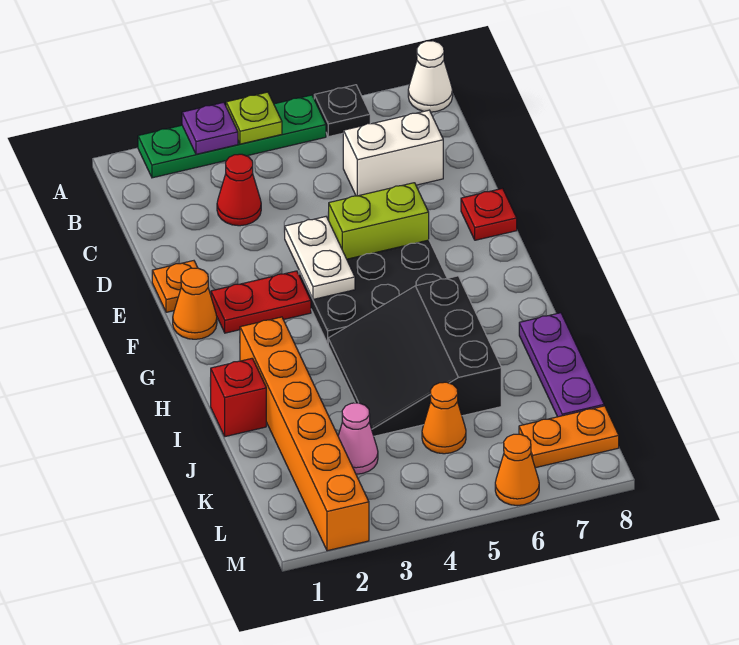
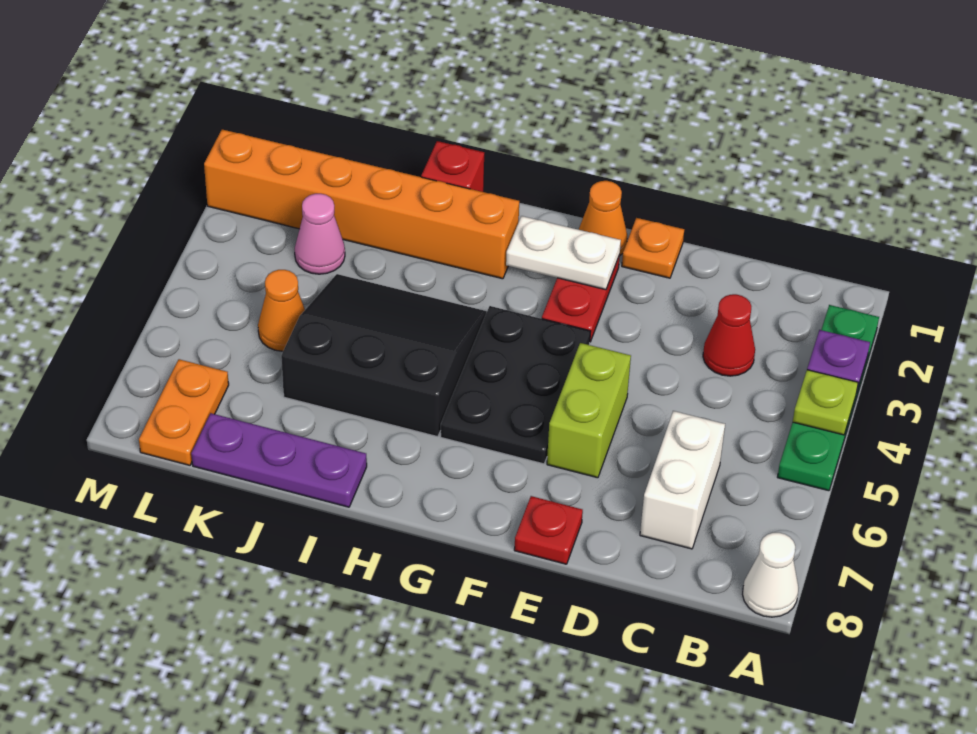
black 1x1 plate [314,85,370,137] -> none
white 1x2 plate [285,217,355,299] -> white 1x2 plate moved to [506,216,621,290]
orange 1x1 cone [495,434,539,506] -> none

